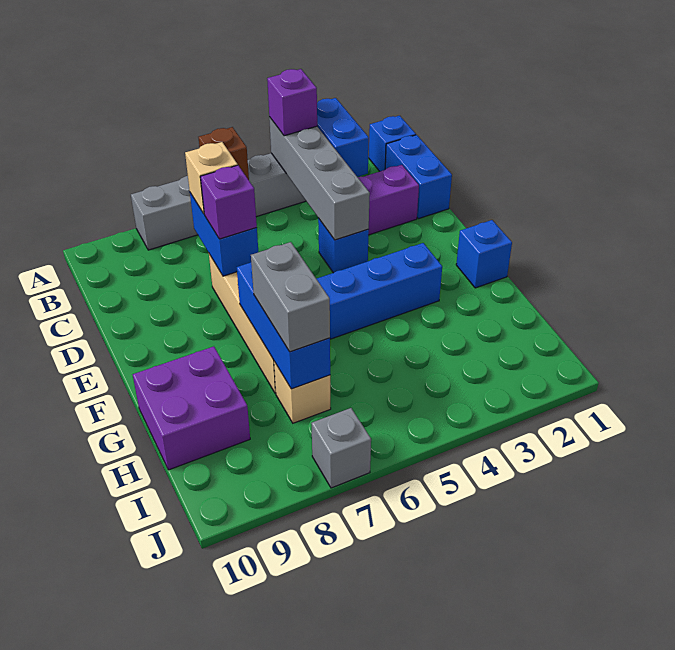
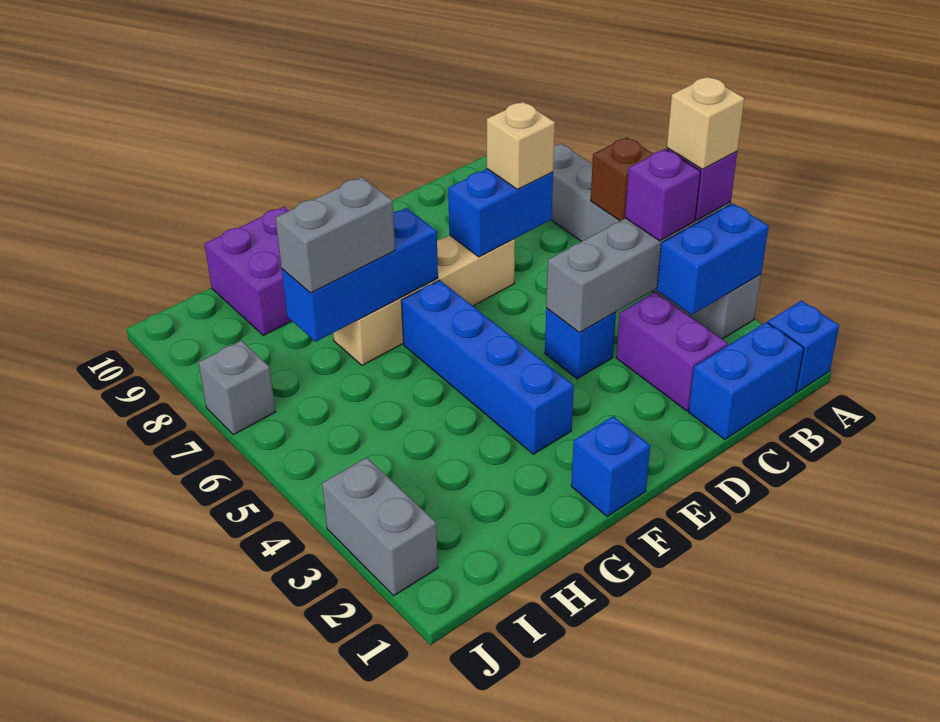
purple 1x1 brick [200,165,257,239] -> purple 1x1 brick moved to [625,149,701,241]
tan 1x1 brick [274,361,331,423] -> tan 1x1 brick moved to [667,77,744,169]
none -> grey 1x2 brick [322,458,438,596]

